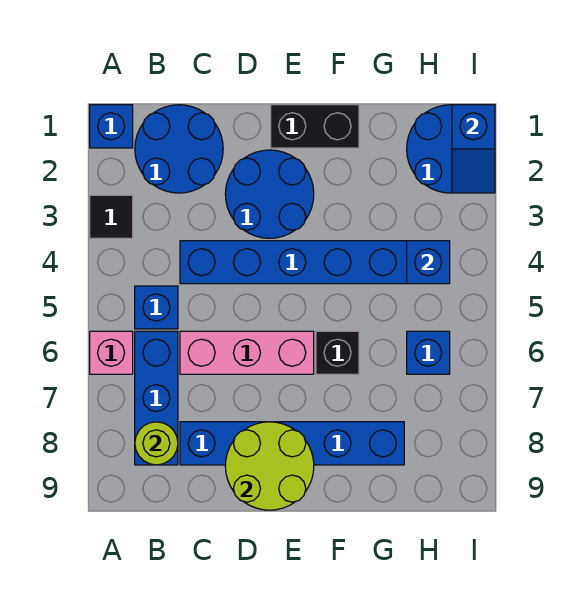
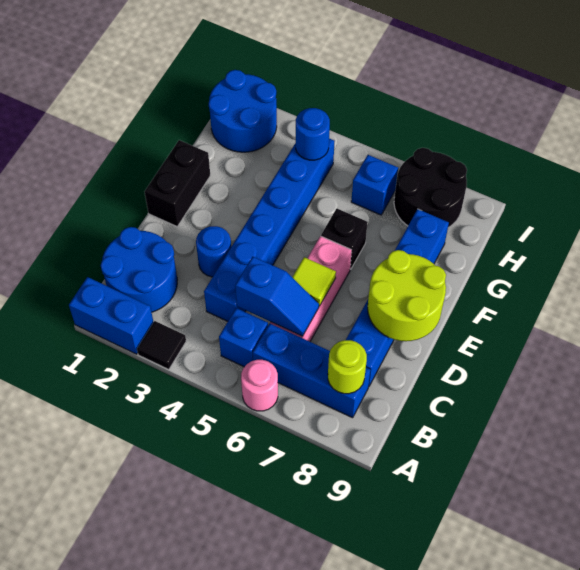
blue 1x1 brick [90,105,133,148] -> blue 1x2 brick [69,277,153,354]
pink 1x1 brick [90,331,133,374] -> pink 1x1 round brick [241,360,278,411]
blue 2x2 round brick [225,150,314,238] -> blue 1x1 round brick [196,226,231,277]
none -> lime 1x1 tile [292,257,336,306]
blue 1x1 brick [407,241,450,284] -> blue 1x1 round brick [296,108,330,160]
none -> black 2x2 round brick [394,148,467,228]
blue 1x2 slope [452,105,495,193] -> blue 1x2 slope moved to [235,257,319,336]

